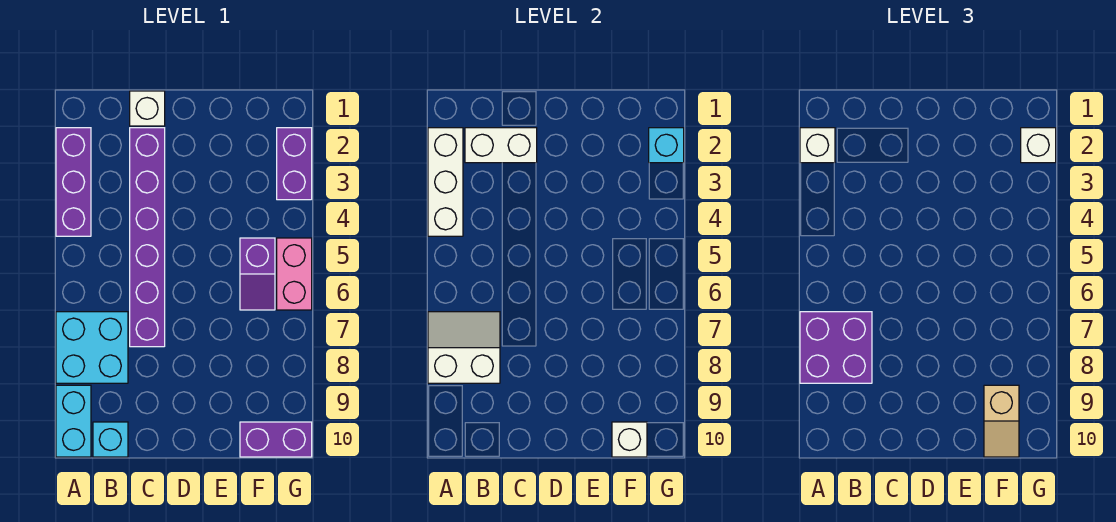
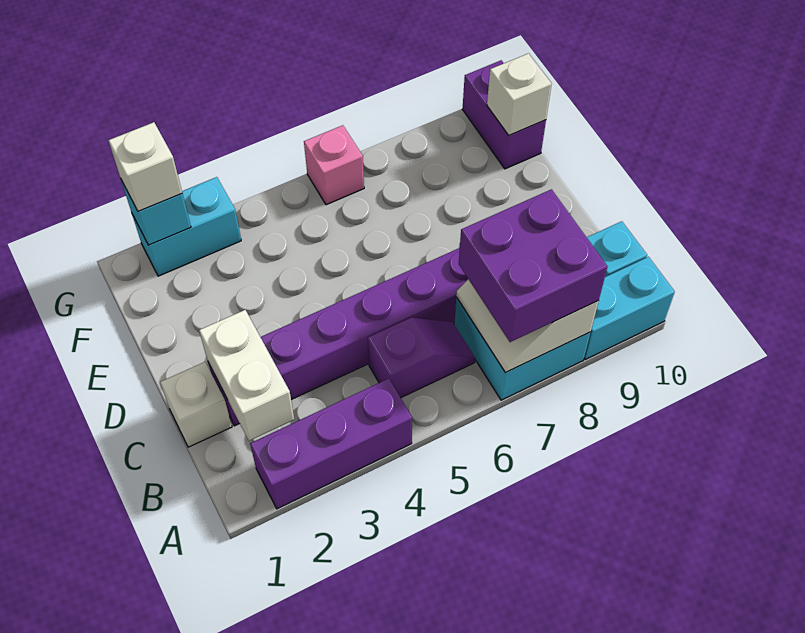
white 1x3 brick [428,128,463,236] -> none
white 1x1 brick [800,128,835,163] -> none
purple 1x2 slope [240,238,275,310] -> purple 1x2 slope moved to [368,318,475,398]
tan 1x2 slope [984,385,1019,457] -> none
purple 1x2 brick [277,128,312,200] -> cyan 1x2 brick [132,177,241,276]
pink 1x2 brick [277,238,312,310] -> pink 1x1 brick [304,125,364,205]

